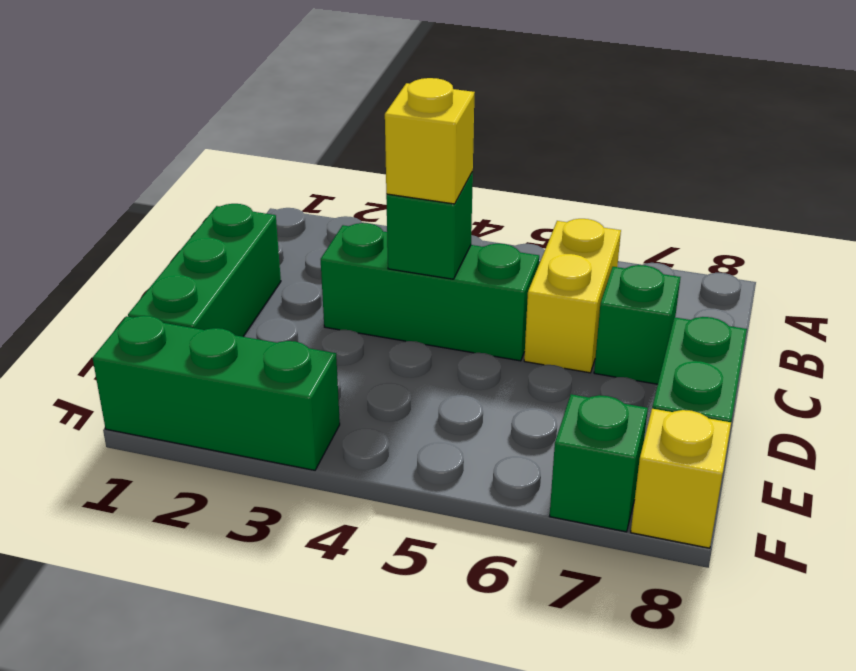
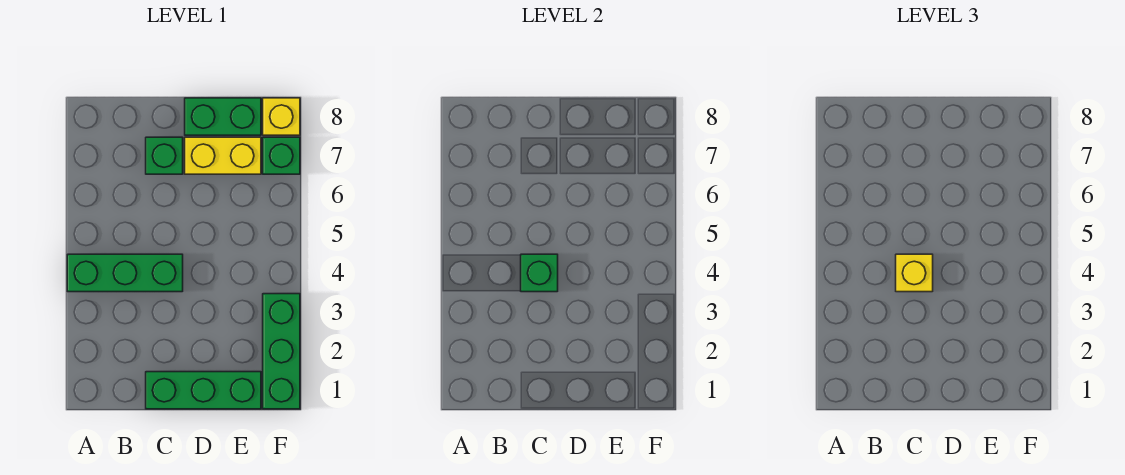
yellow 1x2 brick [524,219,621,373] -> yellow 1x2 brick moved to [185,137,261,174]
green 1x3 brick [321,223,539,361] -> green 1x3 brick turned to [67,254,183,292]

